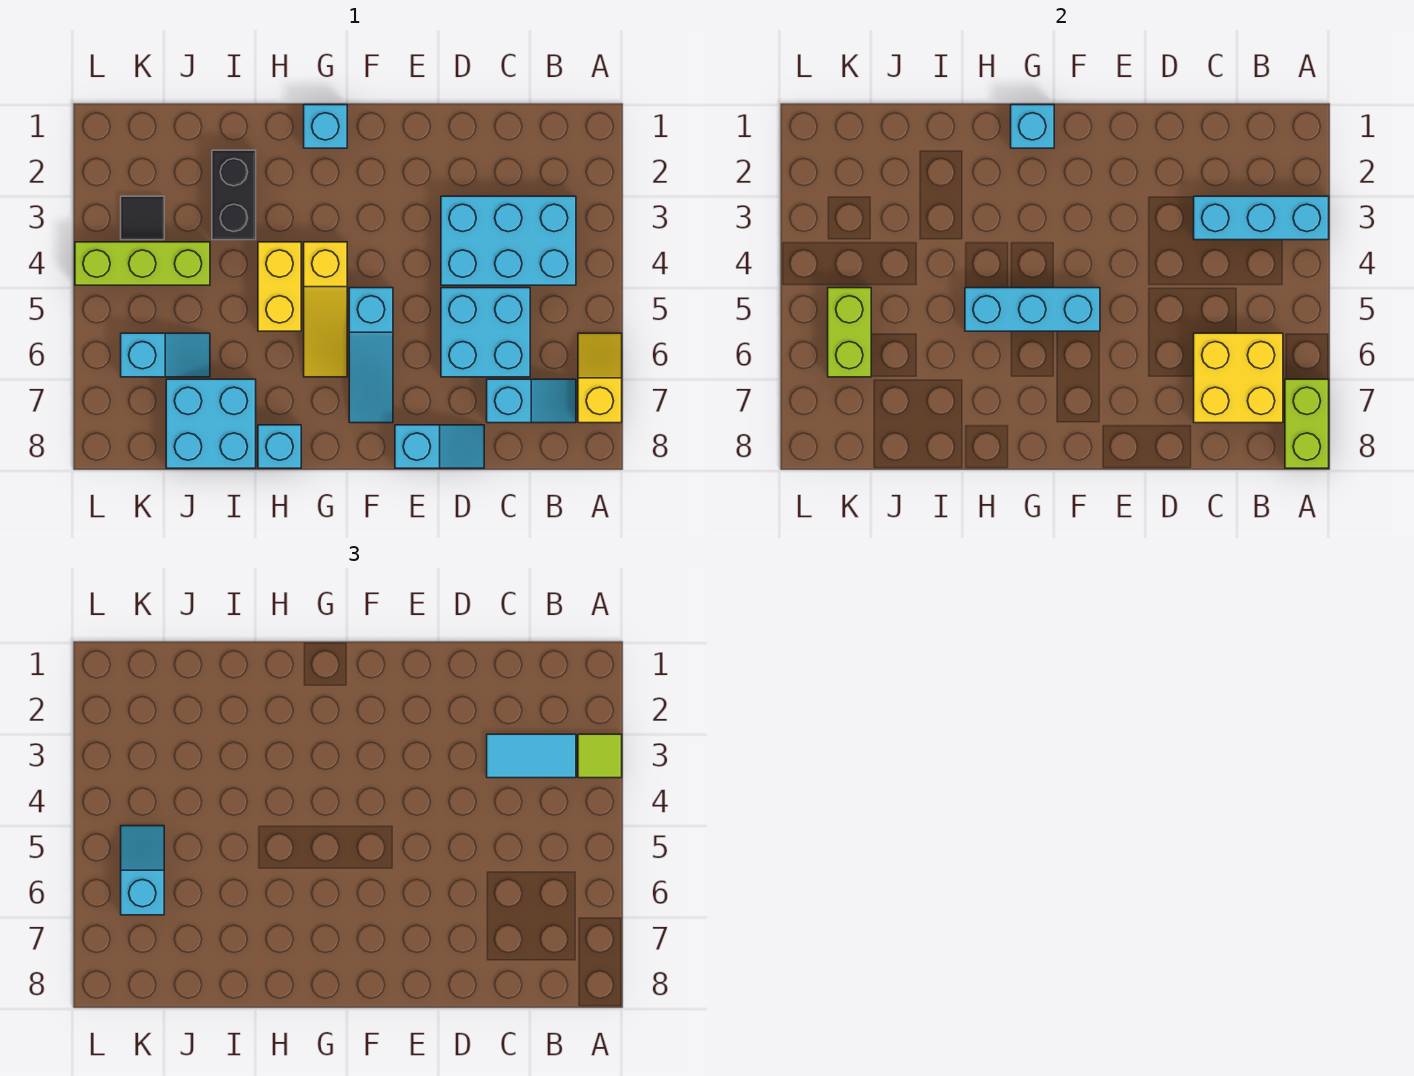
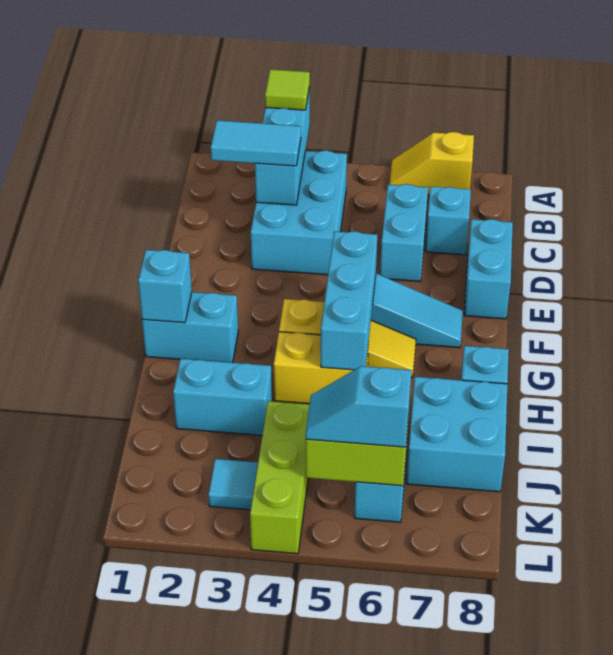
lime 1x2 brick [1285,379,1329,468] -> none
cyan 1x2 tile [487,734,576,778] -> cyan 1x2 tile turned to [211,120,301,166]
yellow 2x2 brick [1194,333,1283,423] -> none
cyan 2x2 brick [441,288,530,377] -> cyan 1x2 brick [380,184,428,282]
cyan 1x2 slope [395,425,484,468] -> cyan 1x2 brick [464,219,513,319]
cyan 1x1 brick [304,105,347,148] -> cyan 1x2 brick [142,292,238,363]
black 1x2 brick [212,150,256,240] -> cyan 1x2 brick [173,359,272,435]
black 1x1 tile [121,196,164,240] -> cyan 1x1 tile [208,459,258,510]

